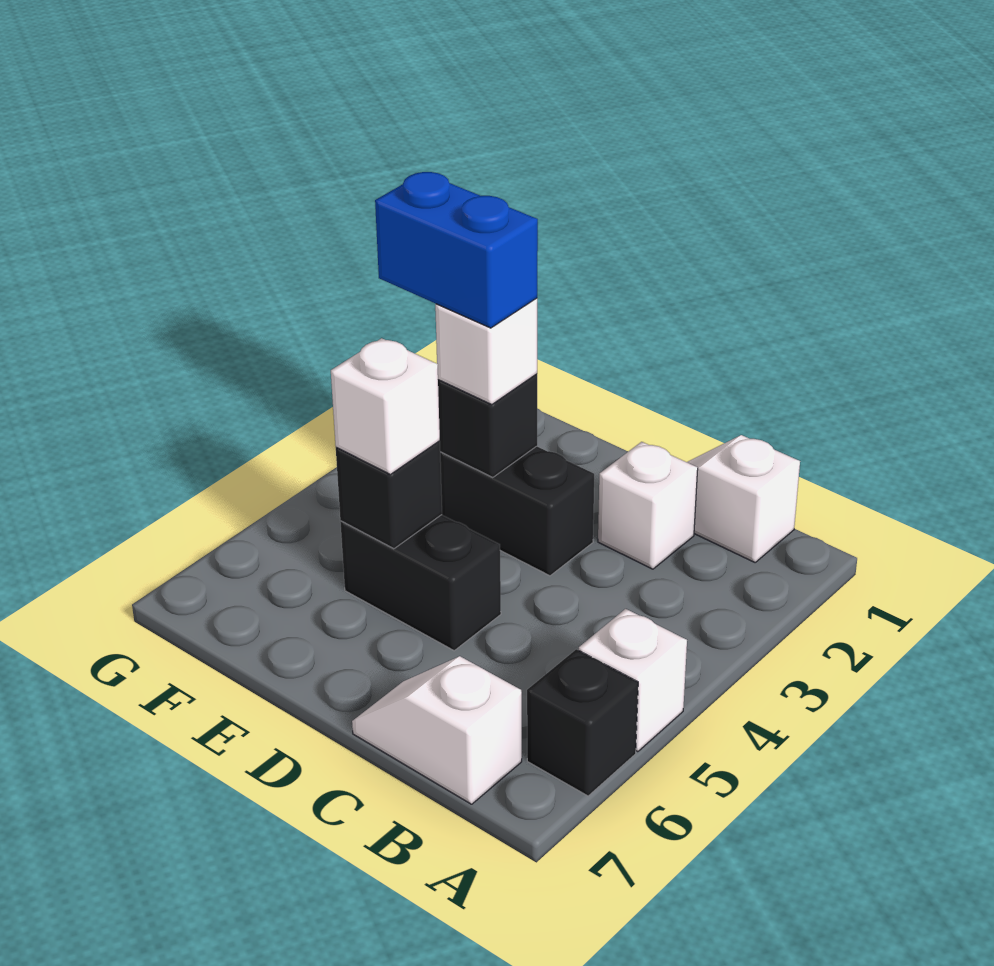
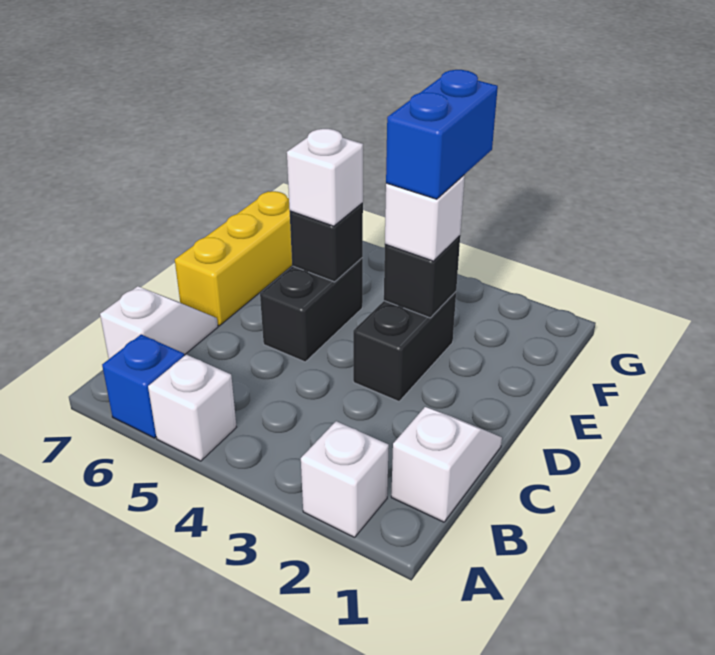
black 1x1 brick [527,649,638,796] -> blue 1x1 brick [102,334,184,438]
white 1x1 brick [598,442,698,569] -> white 1x1 brick moved to [301,421,389,537]
none -> yellow 1x3 brick [175,191,292,326]

